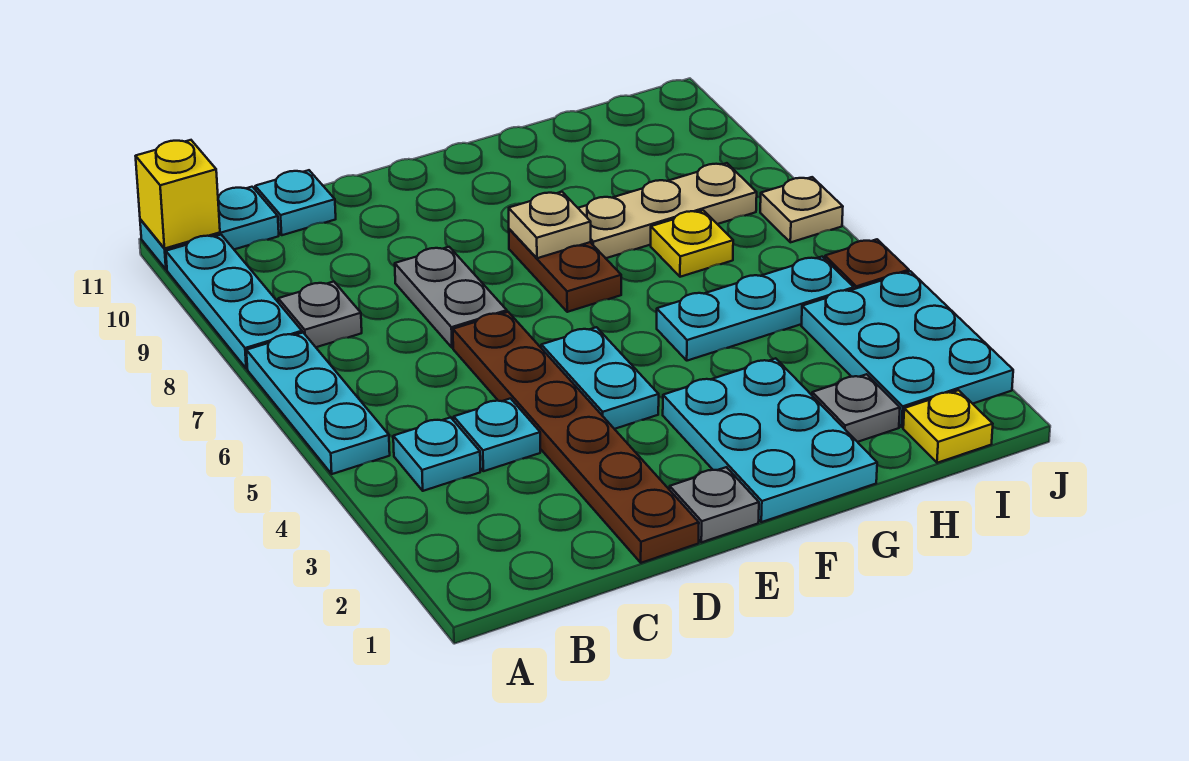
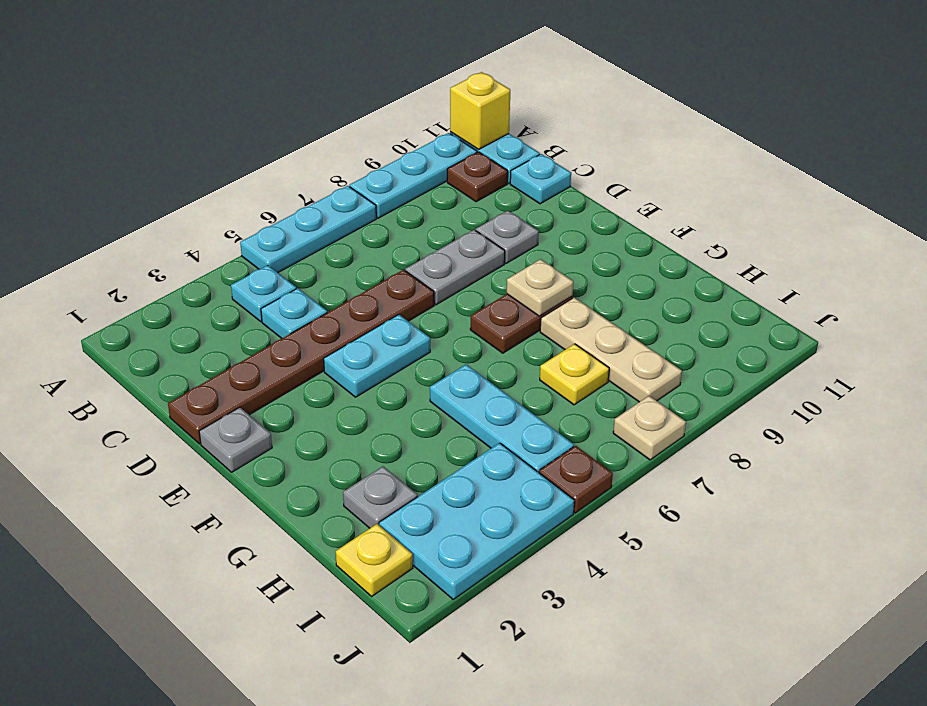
grey 1x1 plate [278,282,362,347] -> grey 1x1 plate moved to [476,211,539,263]
none -> brown 1x1 plate [447,152,508,202]
cyan 2x3 plate [663,358,877,522] -> none

